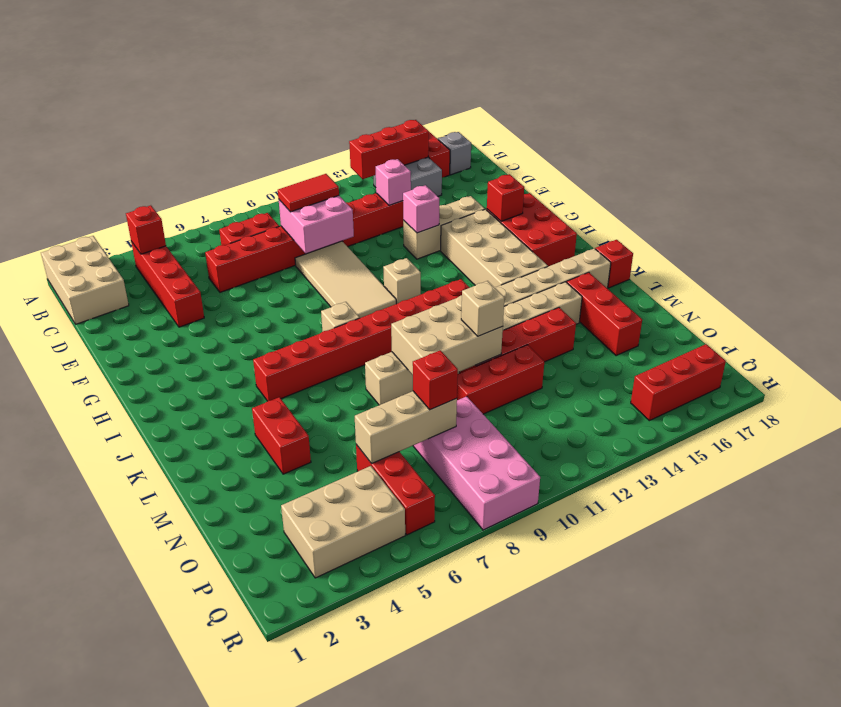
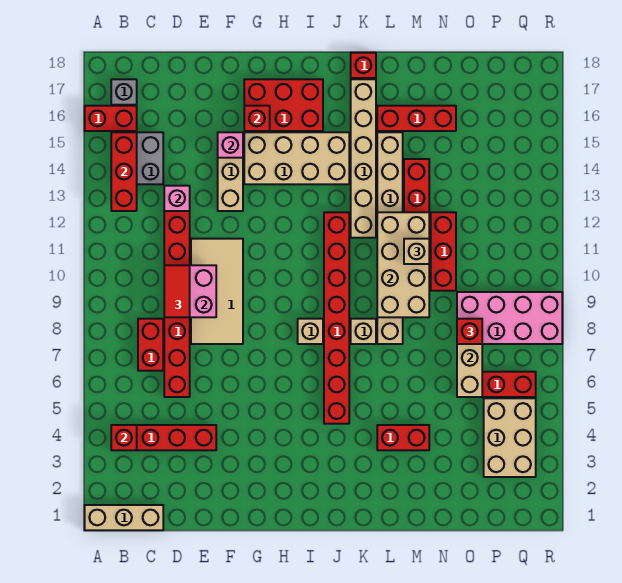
tan 2x3 brick [41,236,129,324] -> tan 1x3 brick [85,505,163,530]
tan 2x4 tile [295,241,396,318] -> tan 2x4 tile turned to [191,239,243,344]
pink 1x1 brick [403,185,439,233] -> pink 1x1 brick moved to [218,132,243,158]
tan 1x1 brick [383,258,421,304] -> tan 1x1 brick moved to [351,319,376,344]
tan 2x3 brick [391,295,503,375] -> tan 2x4 brick [377,212,429,317]
red 1x3 brick [631,344,726,421] -> none

